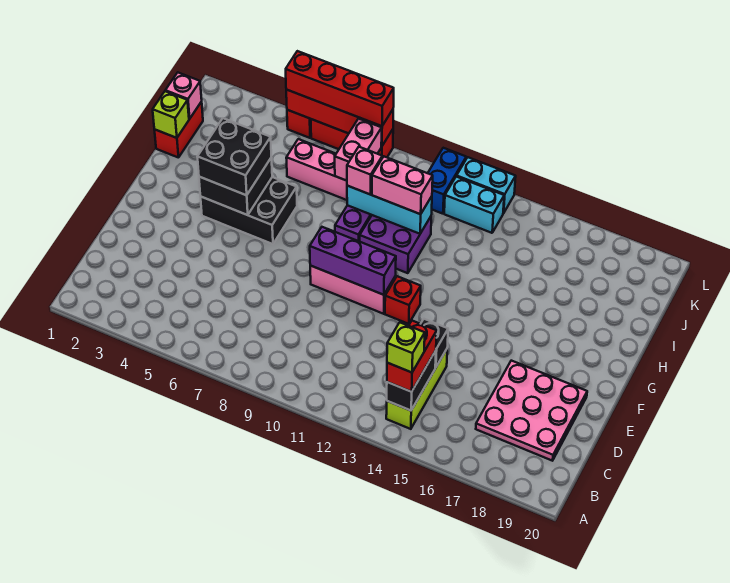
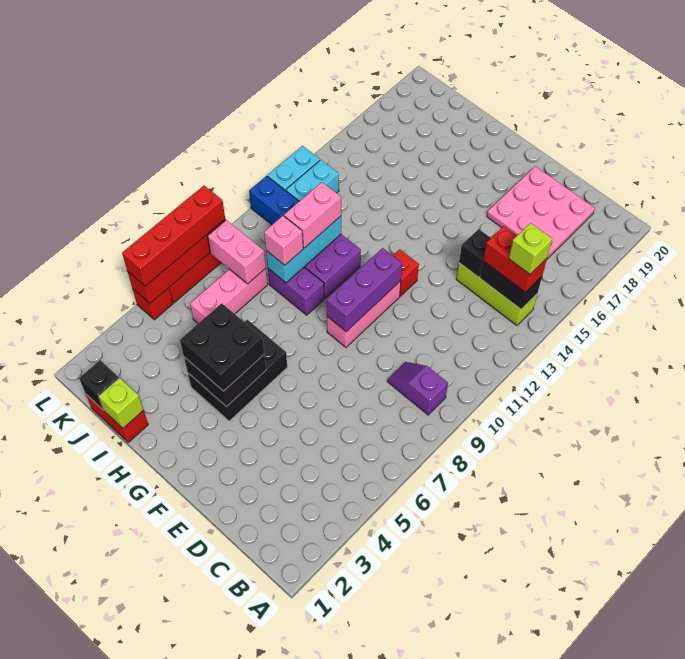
none -> purple 1x2 slope [388,362,448,415]
pink 1x1 brick [165,73,202,119] -> black 1x1 brick [79,360,119,410]

